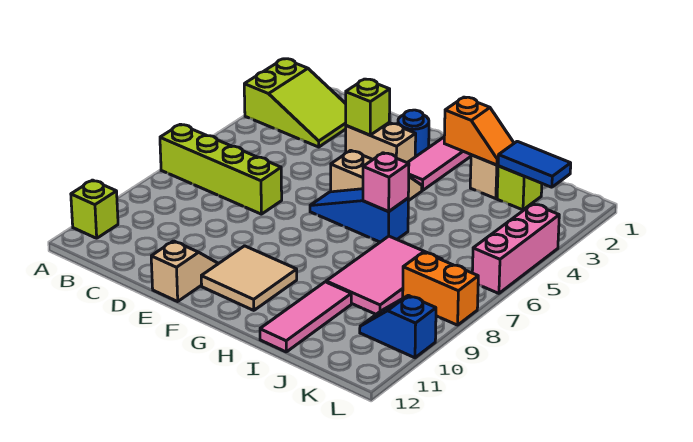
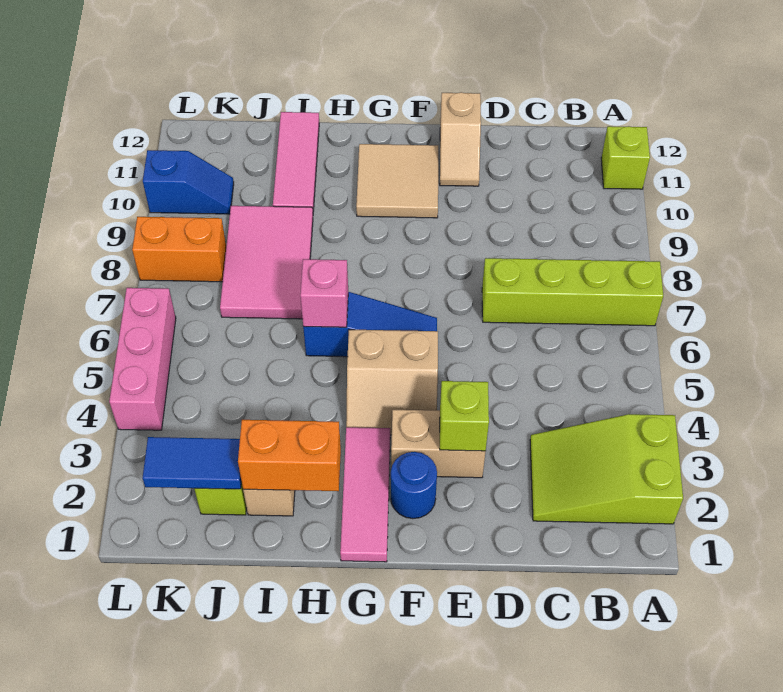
orange 1x2 slope [444,97,514,165] -> orange 1x2 brick [238,420,341,491]

